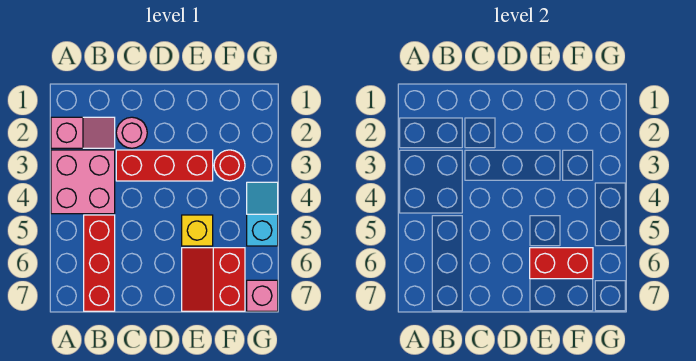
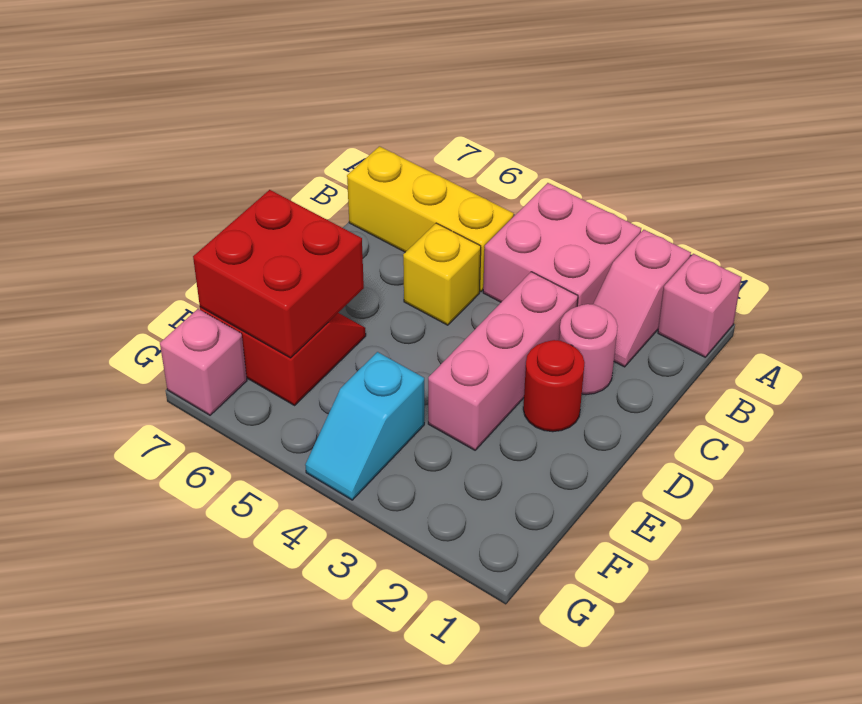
none -> pink 1x1 brick [658,254,742,357]
red 1x3 brick [84,215,115,311] -> yellow 1x3 brick [347,146,514,292]
red 1x3 brick [116,150,213,181] -> pink 1x3 brick [428,272,578,450]
yellow 1x1 brick [182,215,213,246] -> yellow 1x1 brick moved to [403,223,481,325]
red 1x2 brick [530,248,593,279] -> red 2x2 brick [193,190,364,358]
red 1x1 round brick [214,150,245,181] -> red 1x1 round brick moved to [523,340,585,432]
cyan 1x2 slope [247,182,278,246] -> cyan 1x2 slope turned to [305,352,424,500]

